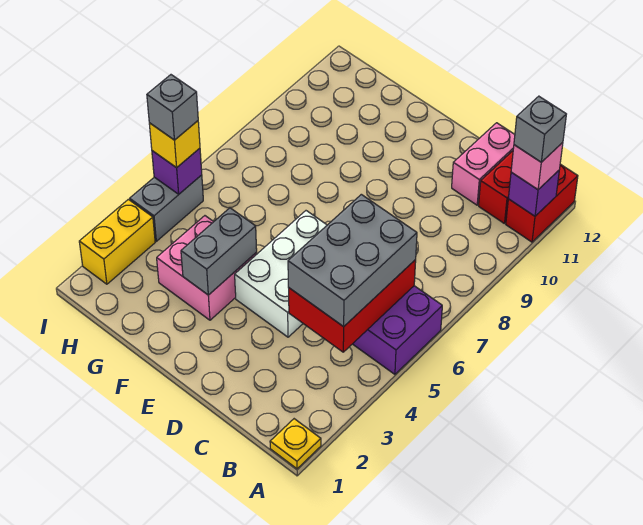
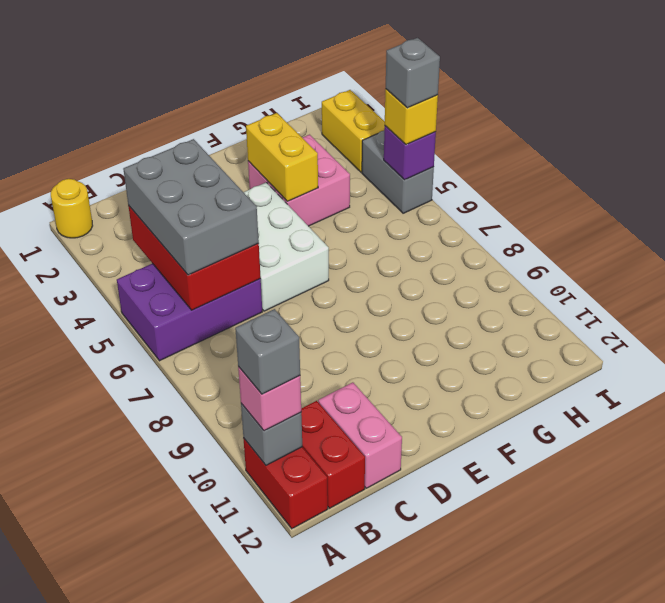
yellow 1x1 plate [270,419,321,469] -> yellow 1x1 round brick [51,179,93,238]
purple 1x1 brick [508,171,559,216] -> grey 1x1 brick [241,404,302,465]
grey 1x2 brick [181,208,257,295] -> yellow 1x2 brick [246,113,318,201]

